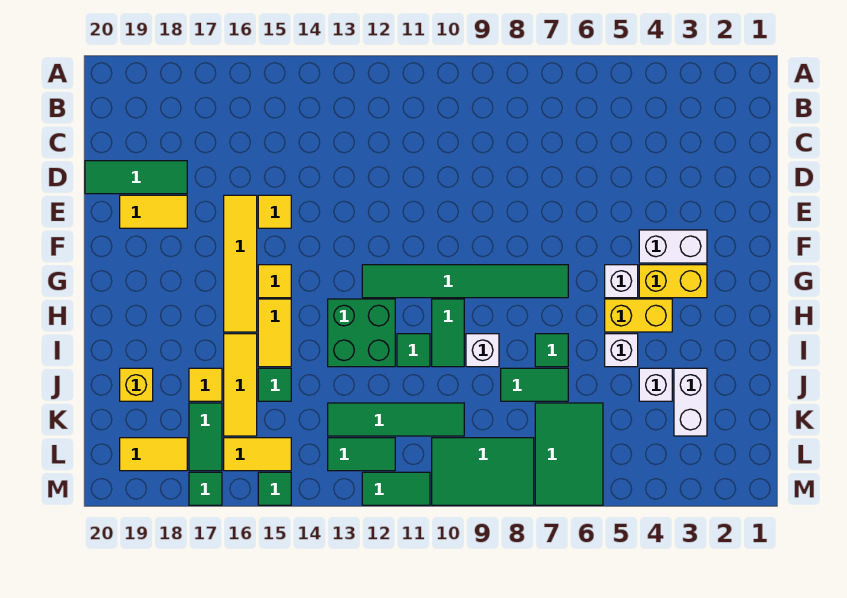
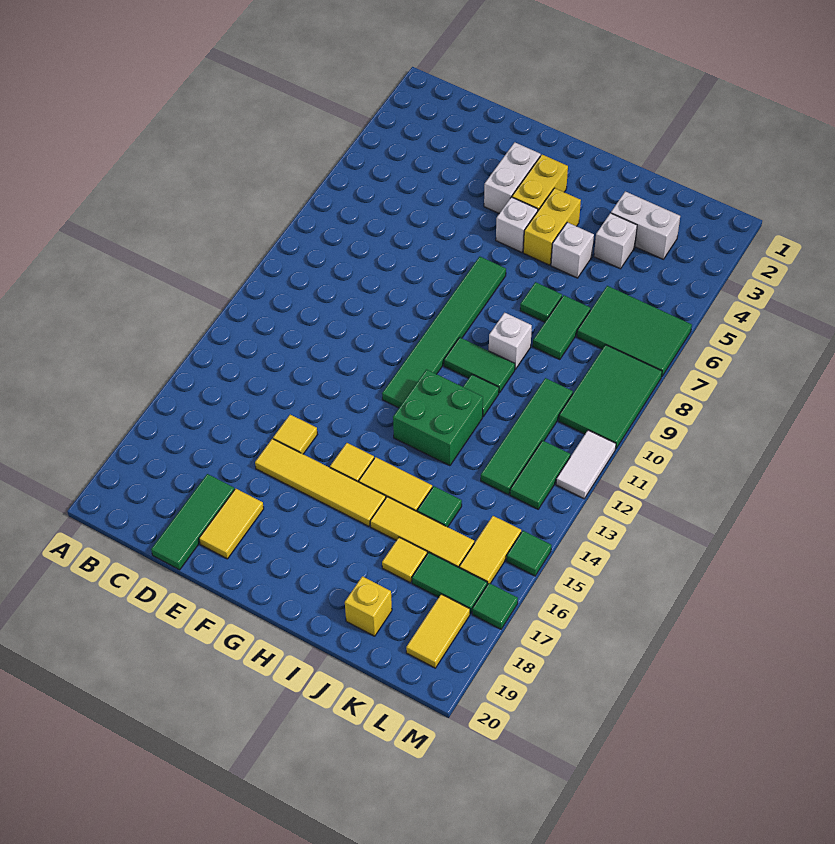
green 1x2 tile [362,472,430,505] -> white 1x2 tile [556,430,616,499]

